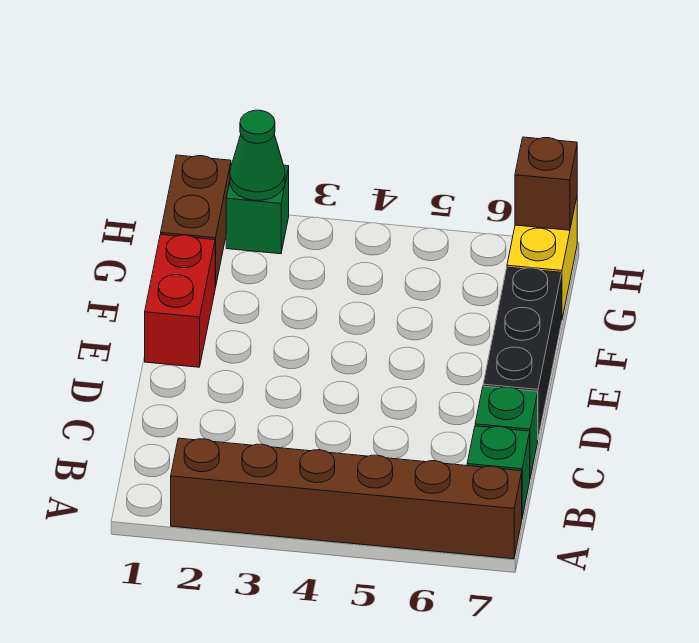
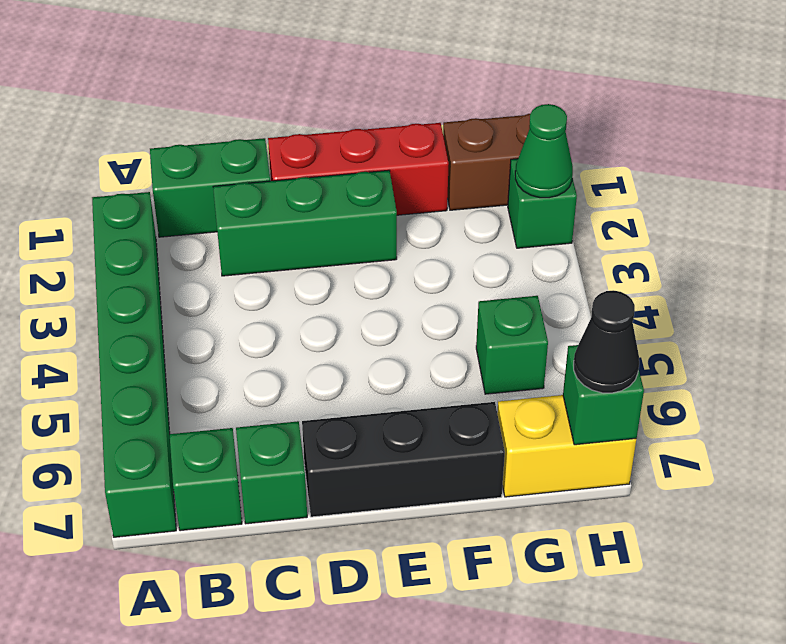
brown 1x6 brick [171,438,522,559] -> green 1x6 brick [92,192,176,537]
none -> green 1x2 brick [150,138,270,237]
none -> green 1x3 brick [213,170,397,276]
red 1x2 brick [145,234,215,367] -> red 1x3 brick [268,123,449,215]
none -> green 1x1 brick [476,296,548,394]
brown 1x1 brick [515,137,577,230] -> green 1x1 brick [563,345,644,445]
none -> black 1x1 cone [574,290,639,393]

